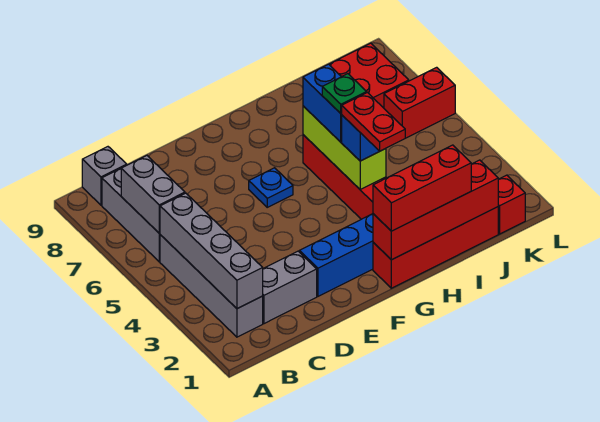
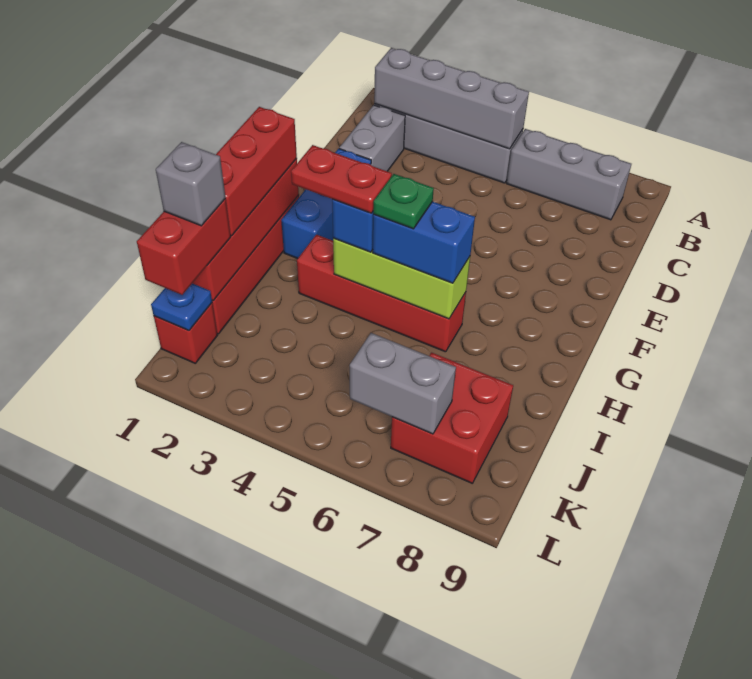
grey 1x2 brick [121,156,185,233] -> grey 1x2 brick moved to [350,333,456,434]
grey 1x1 brick [82,147,127,205] -> grey 1x1 brick moved to [156,142,225,226]
blue 1x1 plate [249,168,293,207] -> blue 1x1 plate moved to [151,284,212,331]
red 1x2 brick [384,67,455,138] -> red 1x2 brick moved to [137,199,231,295]

